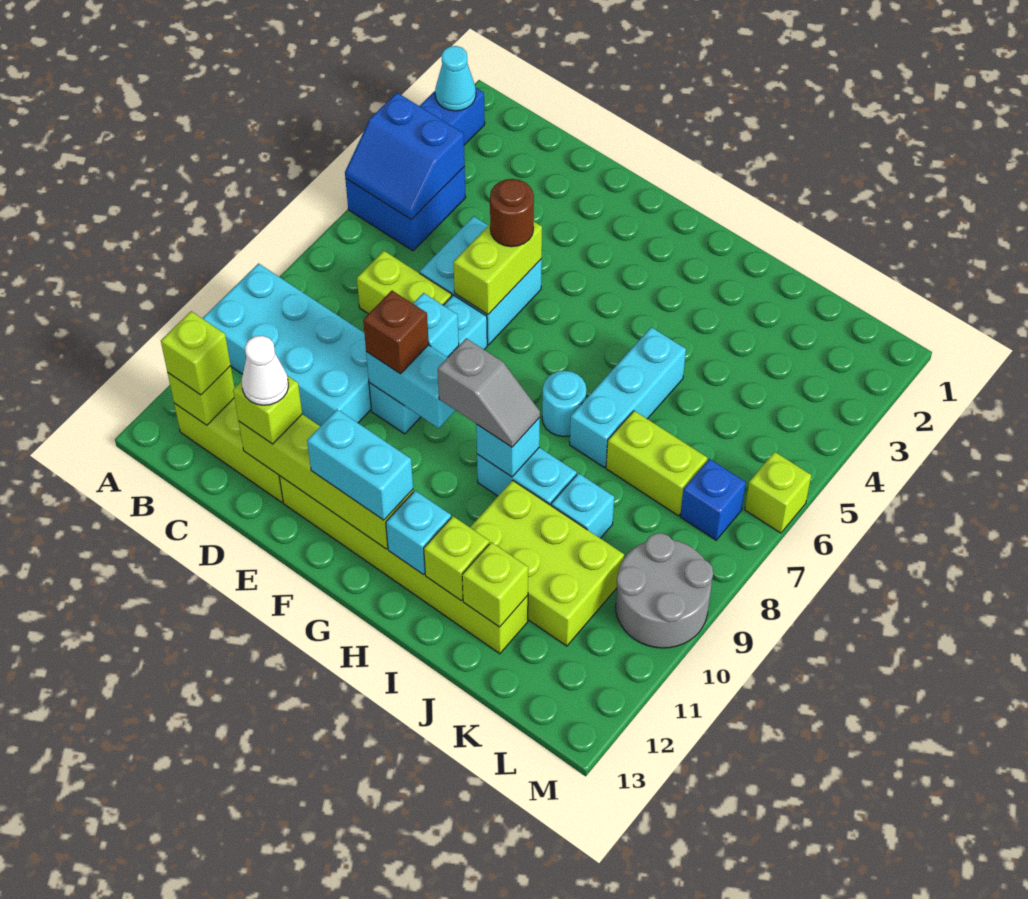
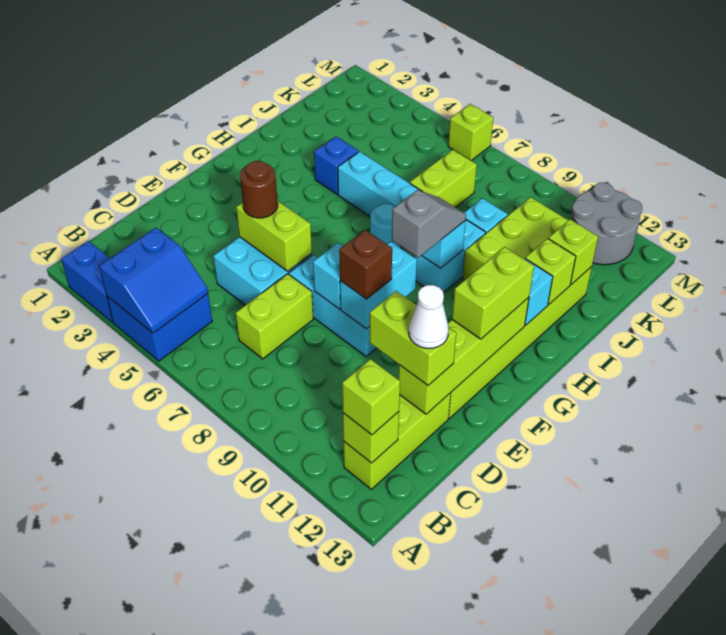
cyan 1x1 cone [435,46,476,111] -> none
cyan 2x4 brick [202,264,371,426] -> none
lime 1x1 brick [233,376,302,444] -> lime 1x2 brick [369,291,456,385]
cyan 1x2 brick [307,409,413,520] -> lime 1x2 brick [452,247,534,339]
blue 1x1 brick [680,459,746,540] -> blue 1x1 brick moved to [314,136,358,194]
grey 2x2 round brick [616,533,713,648] -> grey 2x2 round brick moved to [571,183,642,265]

